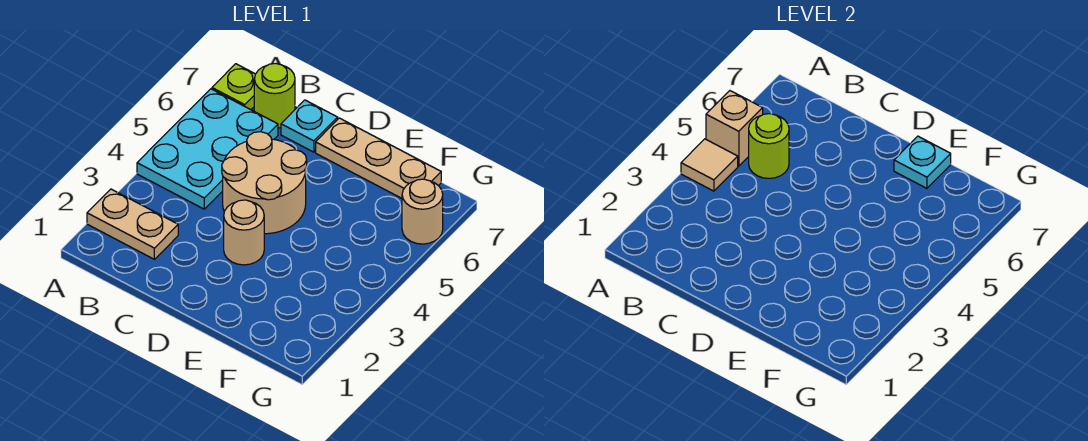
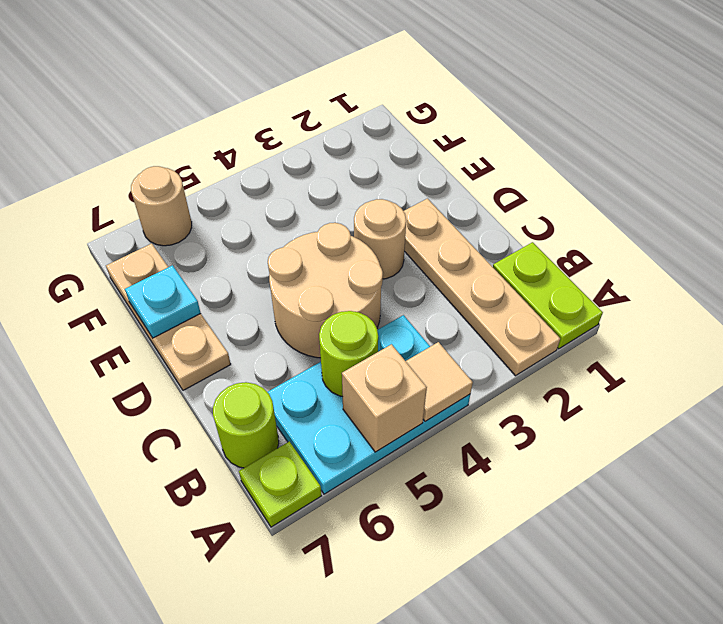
none -> lime 1x2 plate [493,242,603,349]
tan 1x2 plate [87,189,178,259] -> tan 1x4 plate [404,199,560,376]
cyan 1x1 plate [281,100,338,152] -> none

